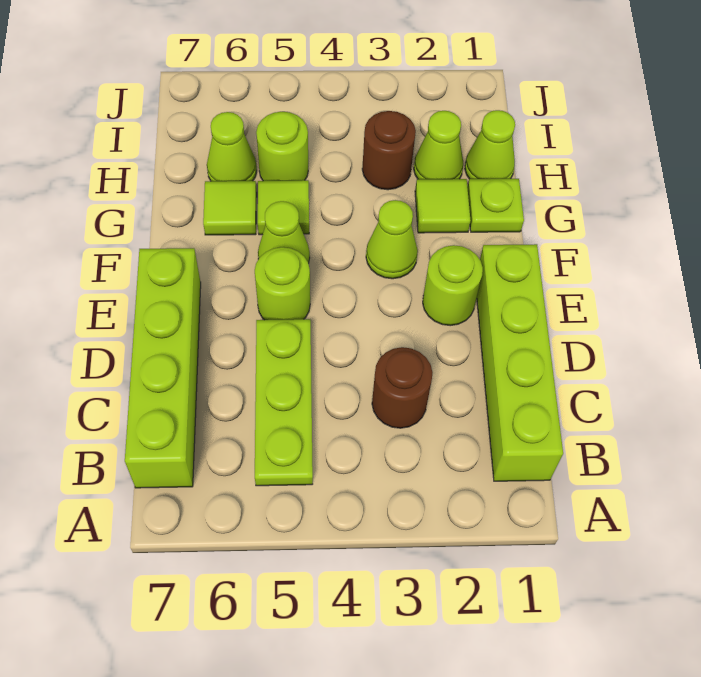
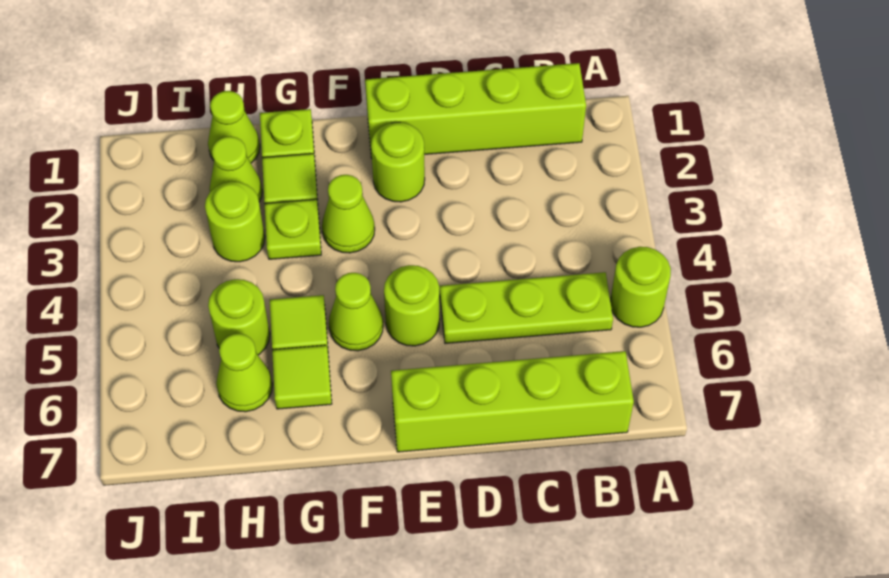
none -> lime 1x1 round brick [611,247,671,327]
brown 1x1 round brick [372,347,433,428] -> none
none -> lime 1x1 plate [265,199,321,259]
brown 1x1 round brick [362,111,416,190] -> lime 1x1 round brick [205,182,265,262]

